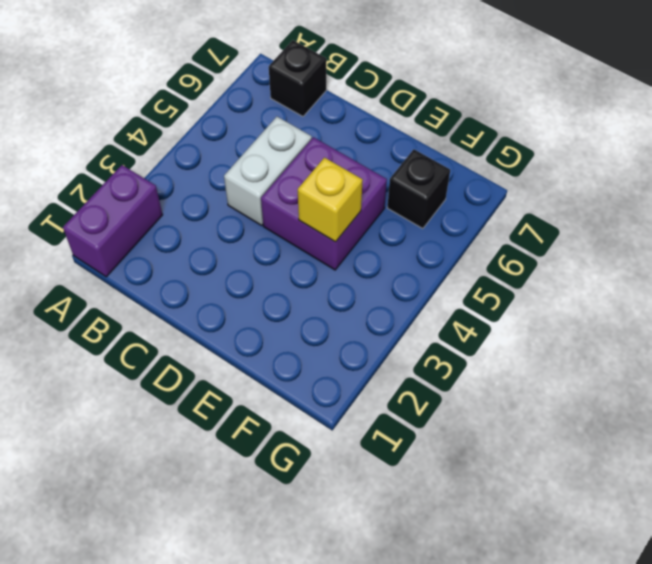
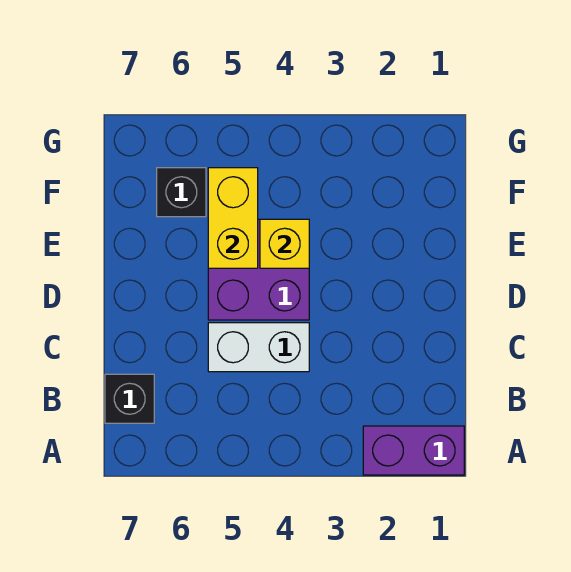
none -> yellow 1x2 brick [208,168,258,268]

